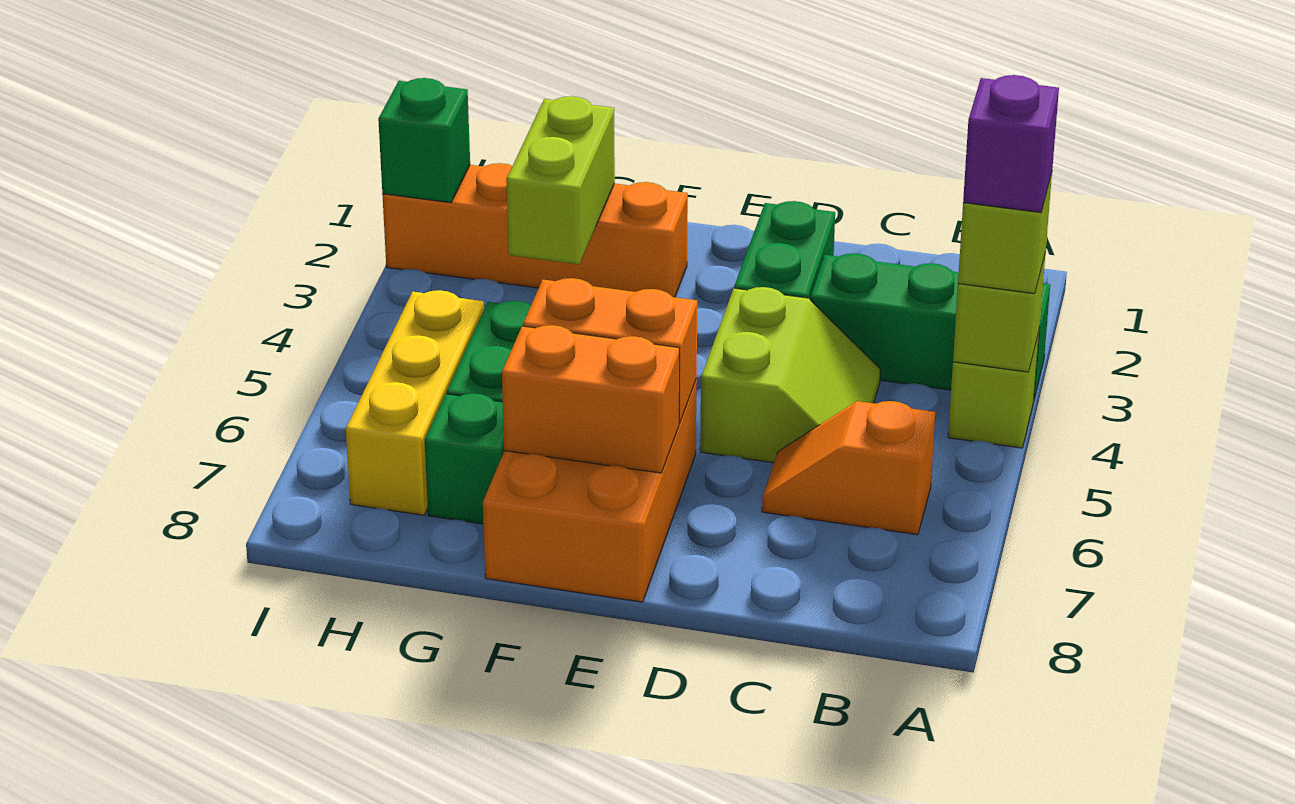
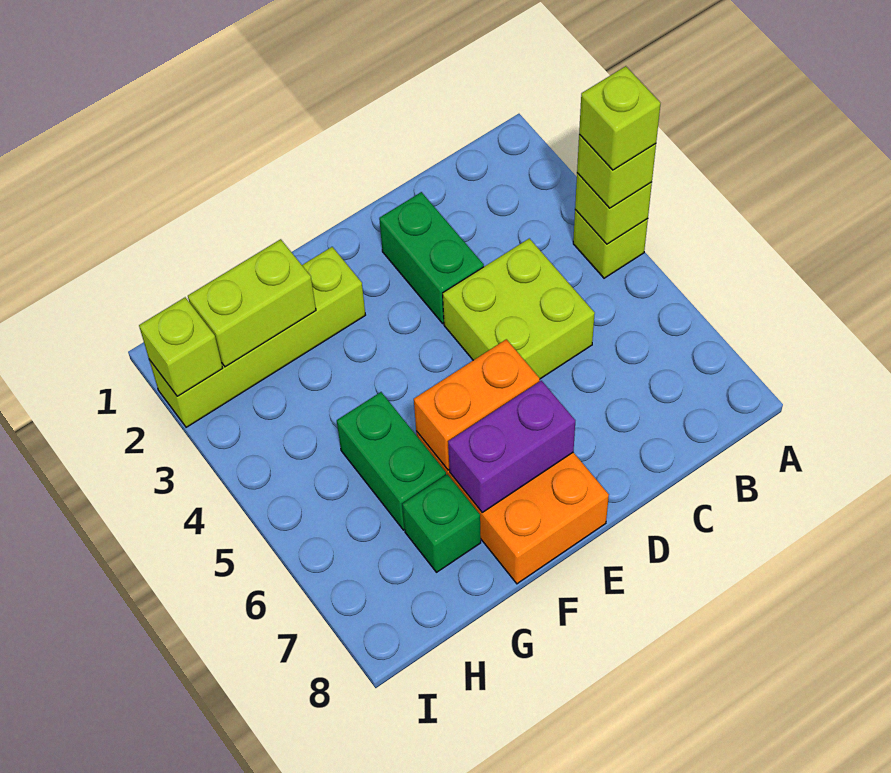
green 1x3 brick [811,253,1050,399] -> none
purple 1x1 brick [963,75,1059,212] -> lime 1x1 brick [579,66,661,170]
orange 1x2 slope [762,401,935,535] -> none
lime 2x2 slope [700,287,880,463] -> lime 2x2 brick [443,238,595,379]
orange 1x2 brick [502,325,679,473] -> purple 1x2 brick [448,381,575,512]
orange 1x4 brick [382,163,688,297] -> lime 1x4 brick [149,247,365,427]
lime 1x2 brick [506,96,615,265] -> lime 1x2 brick turned to [188,239,316,367]
yellow 1x3 brick [346,290,484,515] -> none
green 1x1 brick [378,78,470,203] -> lime 1x1 brick [139,297,223,396]

